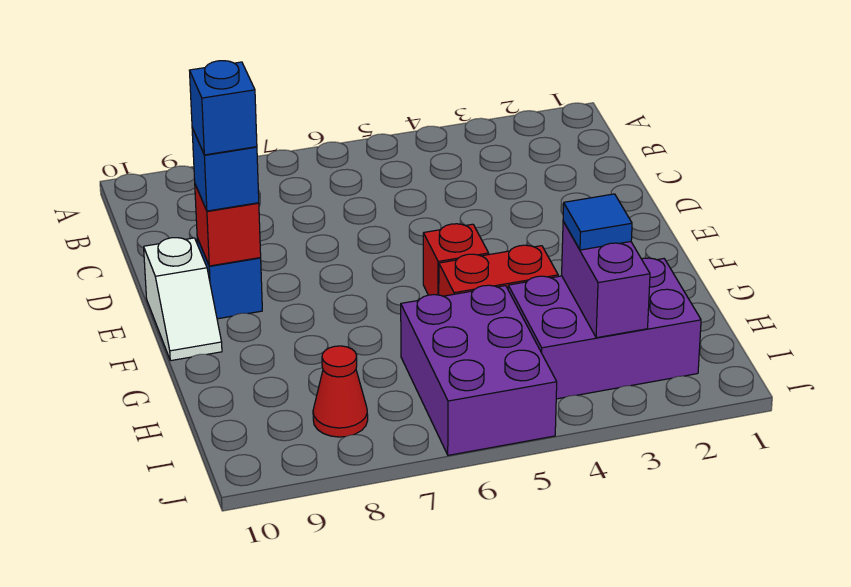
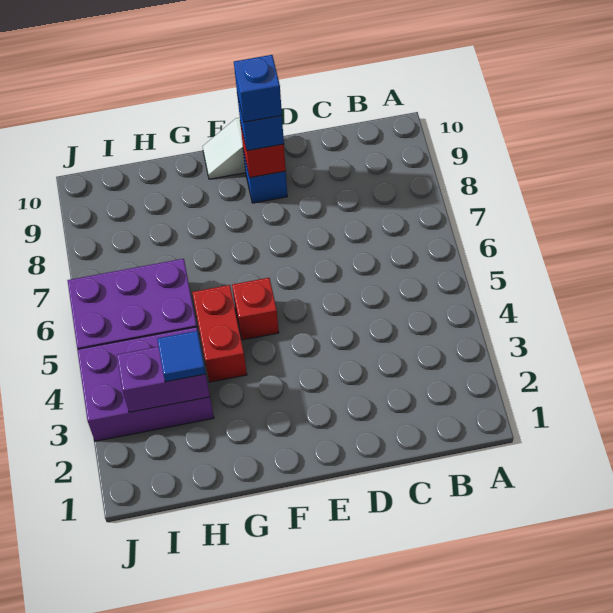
purple 2x3 brick [508,258,701,399] -> purple 2x3 brick turned to [77,327,214,441]
red 1x1 cone [313,346,368,437] -> none

